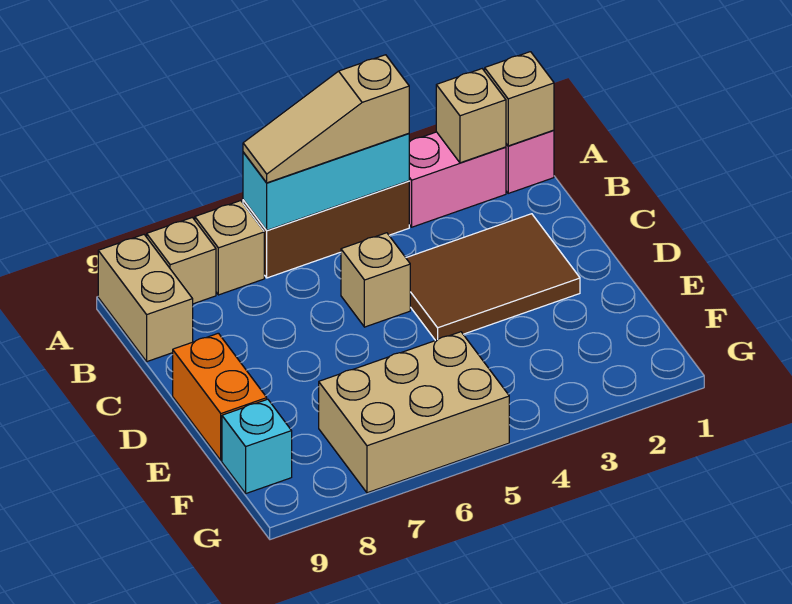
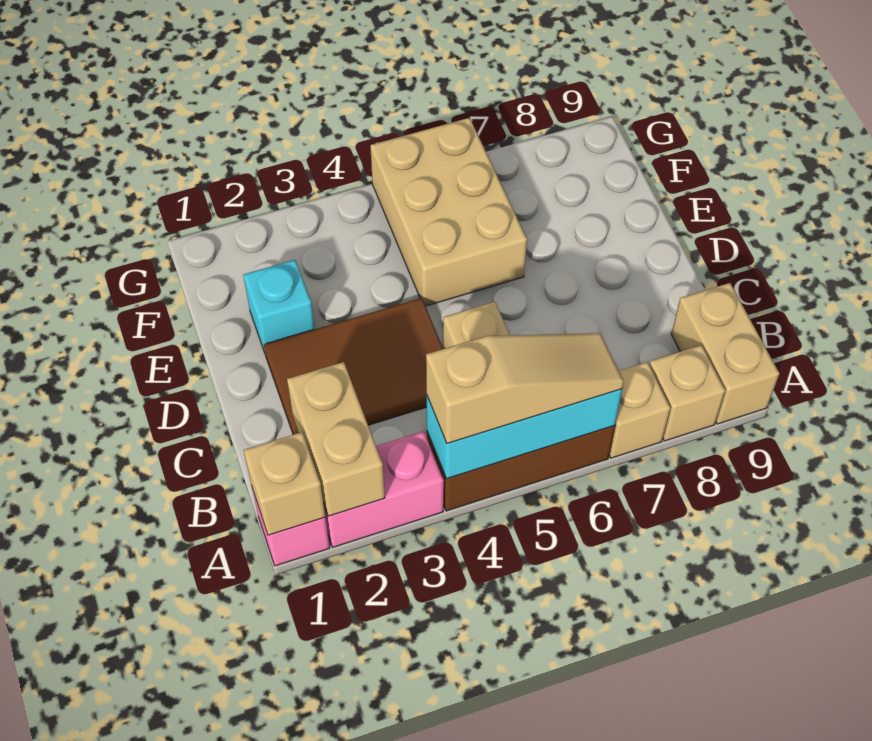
tan 1x1 brick [436,69,506,163] -> tan 1x2 brick [287,362,385,516]
orange 1x2 brick [173,333,267,461] -> none
tan 2x3 brick [319,332,509,493] -> tan 2x3 brick turned to [370,118,527,306]
cyan 1x1 brick [222,399,292,493] -> cyan 1x1 brick moved to [243,260,315,352]

